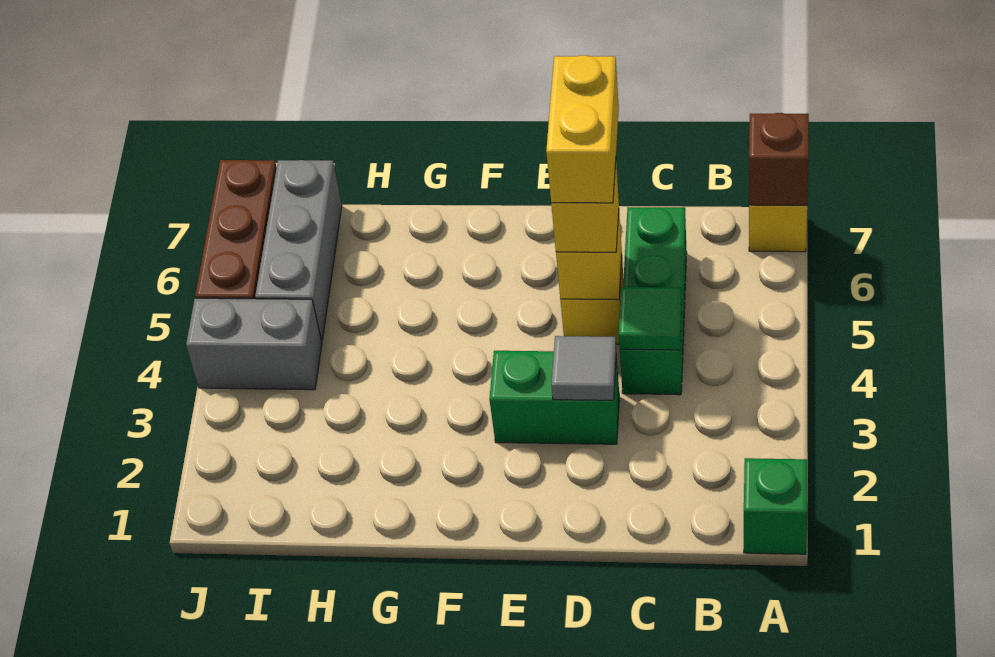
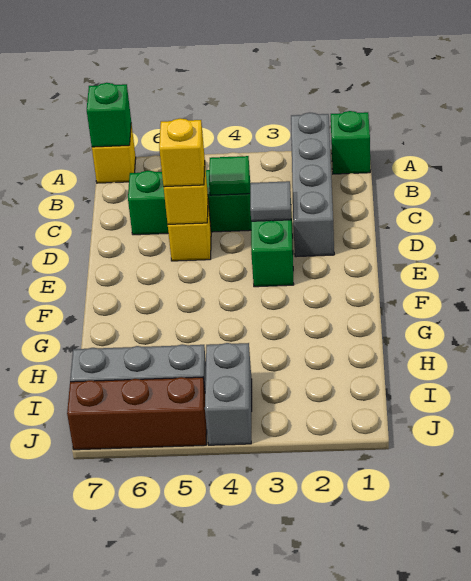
none -> grey 1x4 brick [291,113,334,257]
brown 1x1 brick [749,113,809,205] -> green 1x1 brick [87,83,131,147]
yellow 1x2 brick [546,55,619,203] -> none

